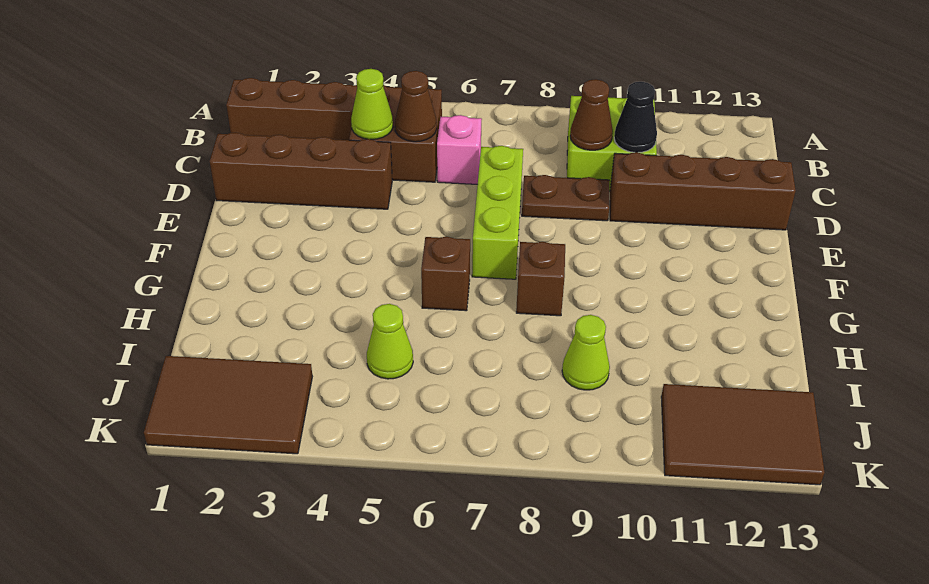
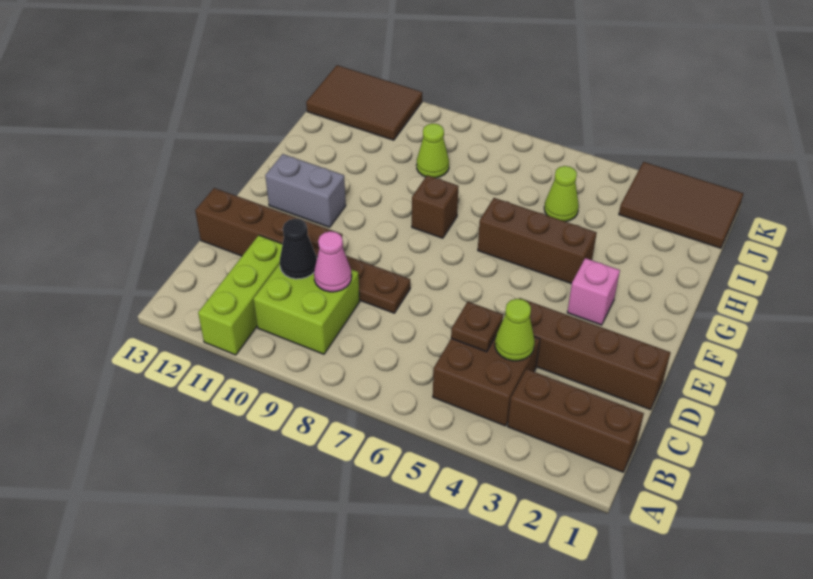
brown 1x1 cone [395,71,437,142] -> brown 1x1 plate [451,302,503,352]
pink 1x1 brick [437,115,482,184] -> pink 1x1 brick moved to [567,258,620,325]
brown 1x1 cone [570,79,613,150] -> pink 1x1 cone [314,231,352,292]
lime 1x3 brick [472,146,523,279] -> lime 1x3 brick moved to [198,235,283,355]
none -> grey 1x2 brick [265,154,346,227]
brown 1x1 brick [421,237,470,311] -> brown 1x3 brick [478,198,597,284]

